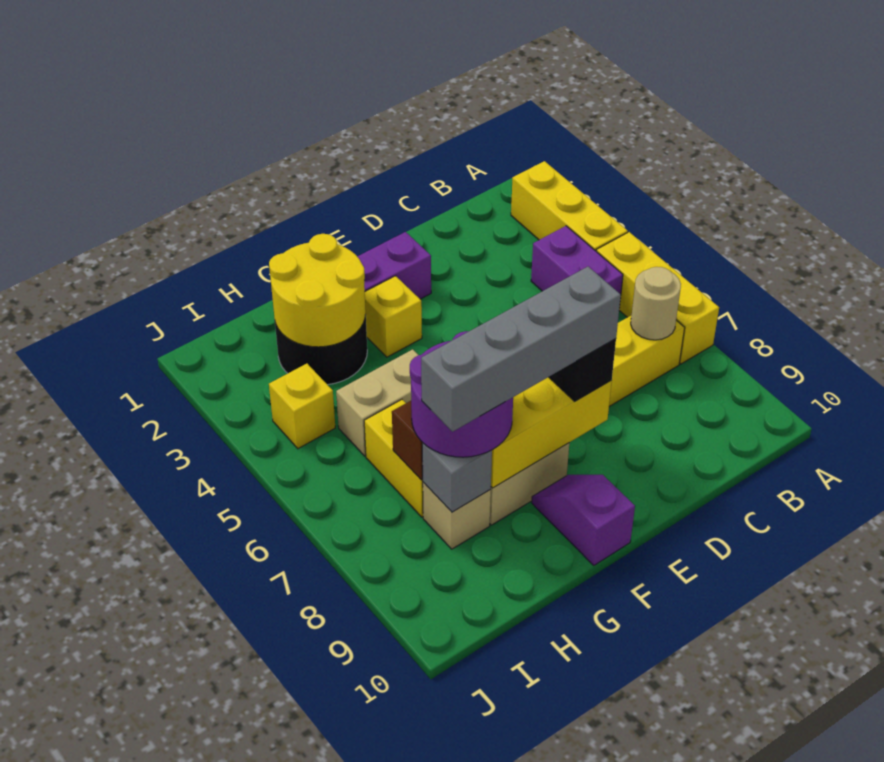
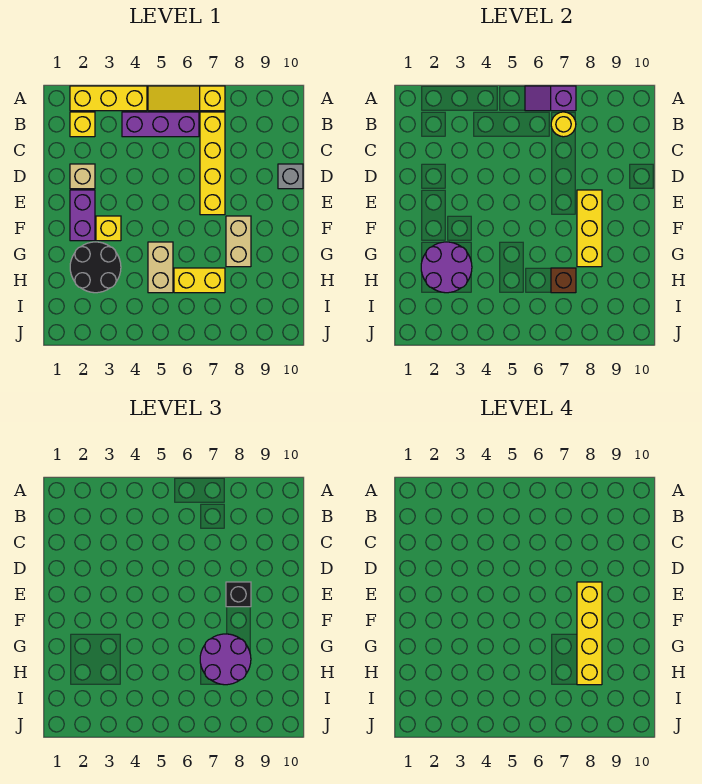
yellow 1x3 brick [596,232,719,364] -> yellow 1x3 slope [148,86,225,111]
purple 1x2 brick [531,226,623,294] -> purple 1x3 brick [122,112,199,137]
tan 1x1 round brick [631,267,681,340] -> yellow 1x1 round brick [551,112,576,137]
grey 1x4 brick [421,267,621,432] -> yellow 1x4 brick [577,582,602,685]
purple 1x2 slope [532,475,635,565] -> purple 1x2 slope moved to [525,86,576,111]
yellow 2x2 round brick [269,234,366,347] -> purple 2x2 round brick [421,242,472,293]
tan 1x1 brick [423,482,491,549] -> tan 1x1 brick moved to [70,164,95,189]
grey 1x1 brick [422,443,492,512] -> grey 1x1 brick moved to [278,164,303,189]
yellow 1x1 brick [269,364,335,449] -> yellow 1x1 brick moved to [70,112,95,137]

